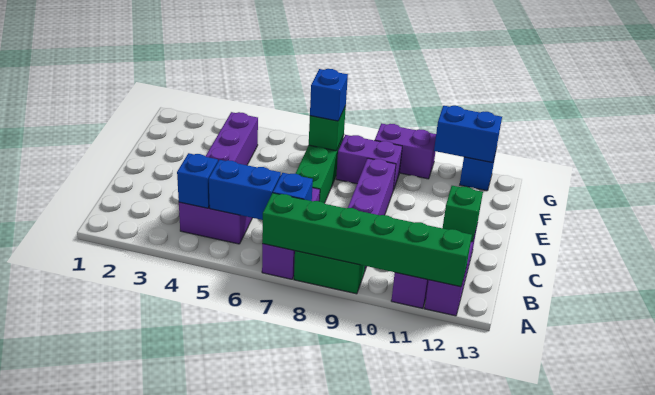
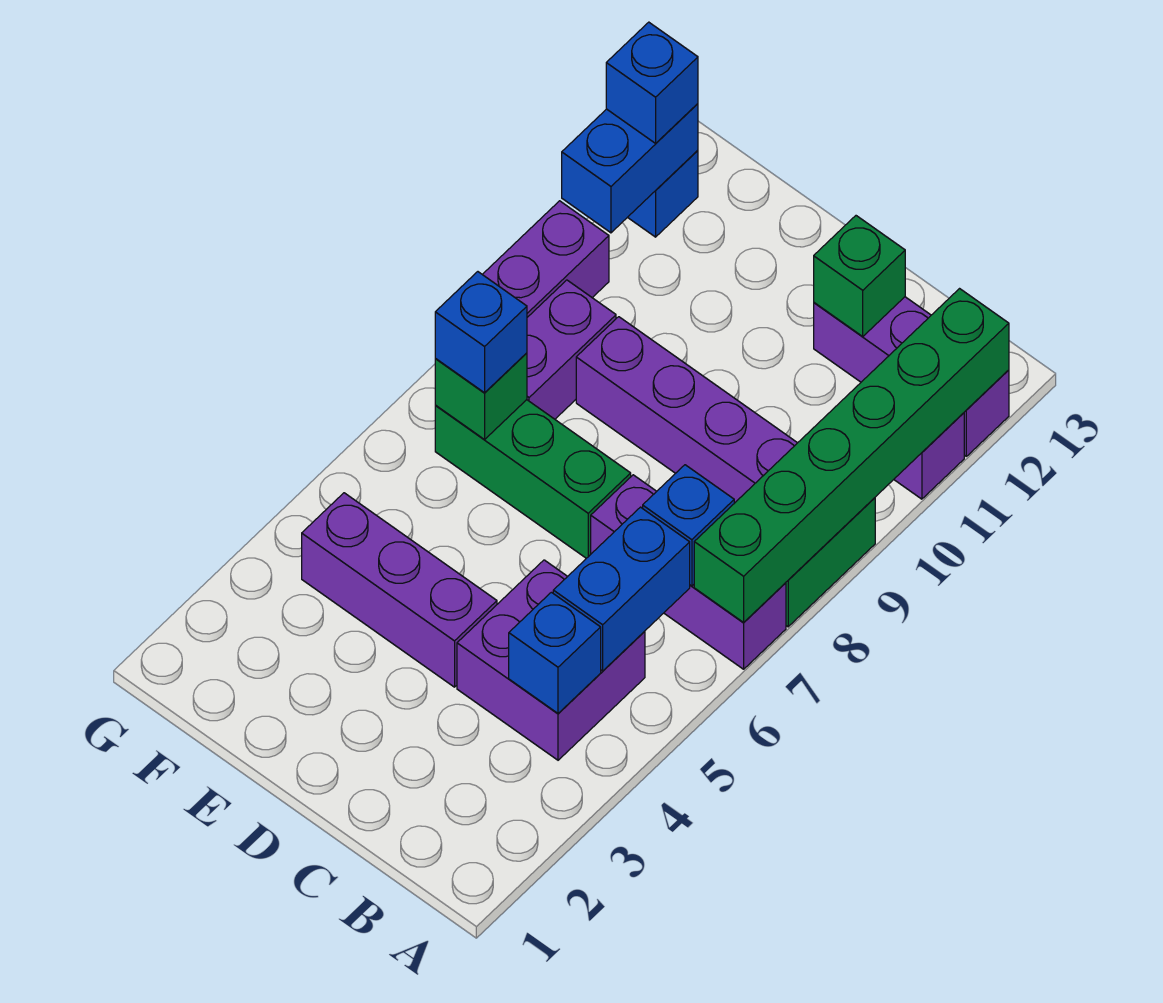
none -> blue 1x1 brick [606,22,698,143]

